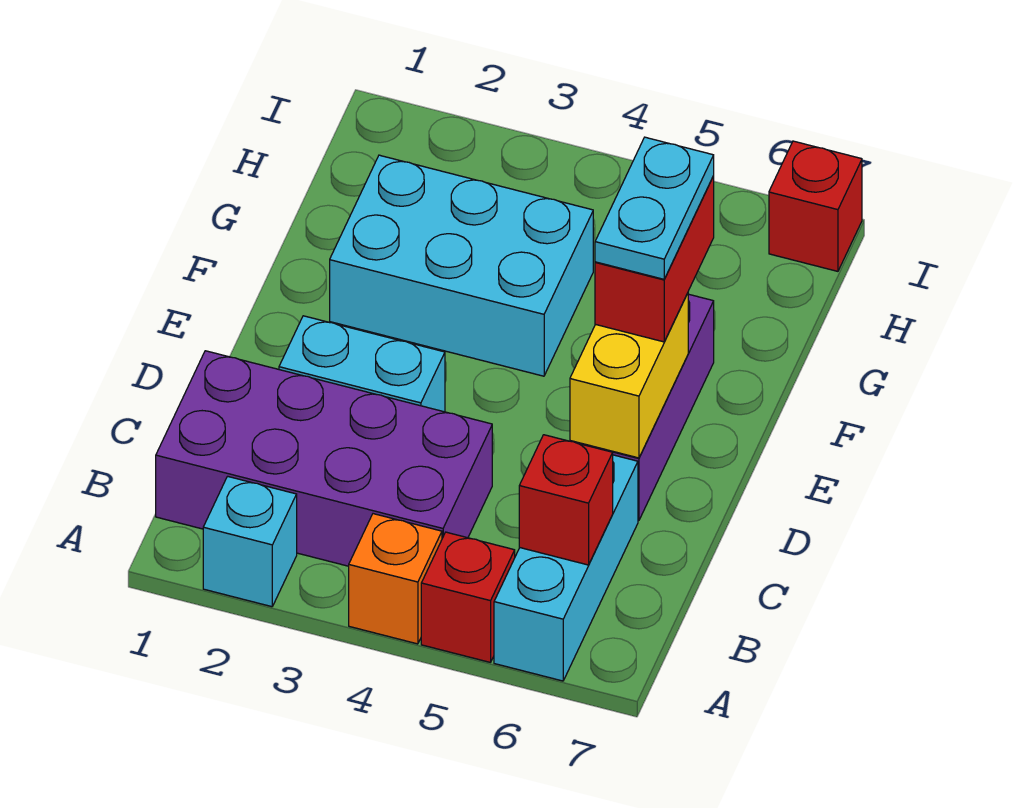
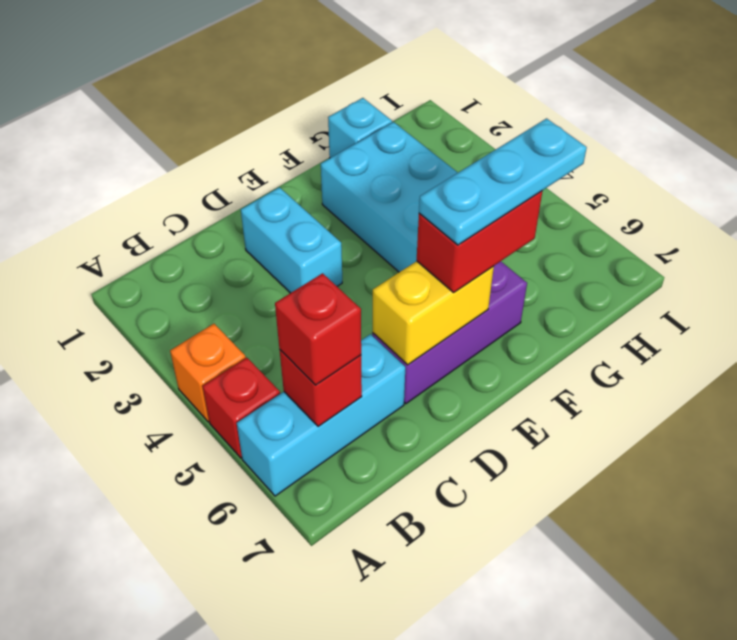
cyan 1x1 brick [203,476,297,607] -> cyan 1x1 brick moved to [328,98,392,158]
purple 2x4 brick [156,351,492,566] -> none
cyan 1x2 plate [595,137,714,279] -> cyan 1x3 plate [419,118,587,245]
red 1x1 brick [769,141,862,271] -> red 1x1 brick moved to [275,273,361,385]

